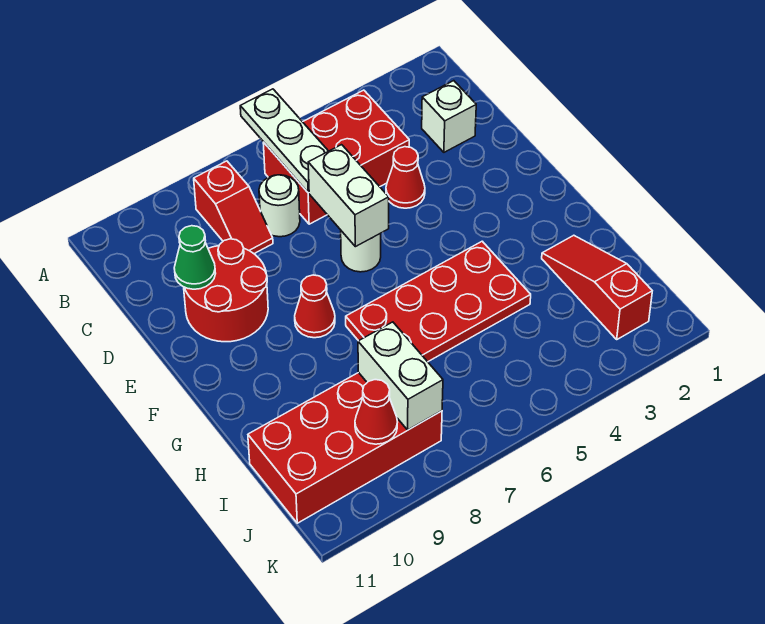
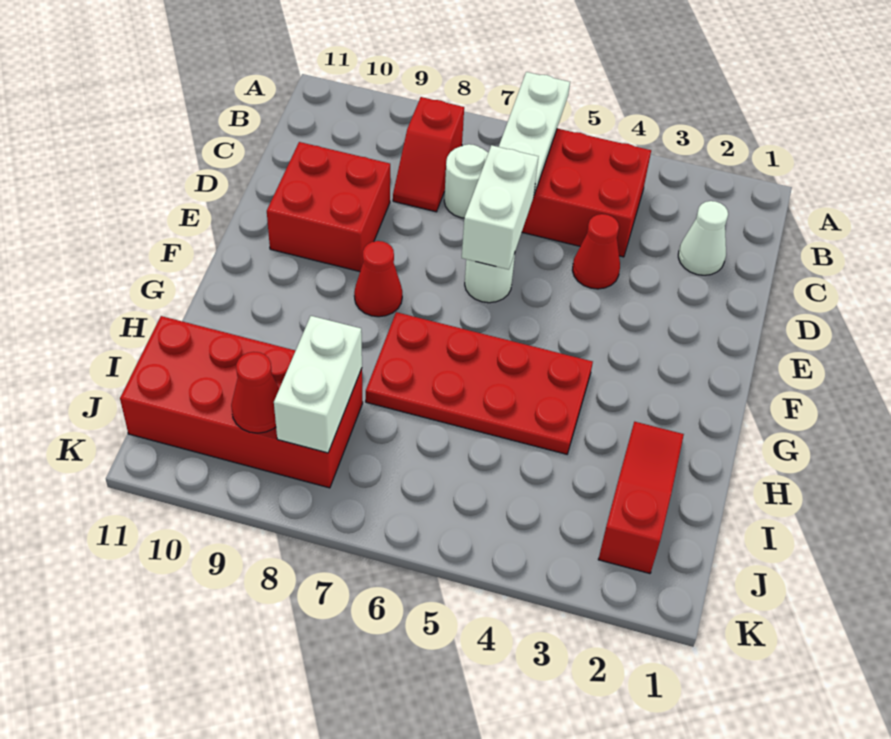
white 1x1 brick [422,81,476,152] -> white 1x1 cone [678,201,728,275]
red 2x2 round brick [184,239,268,342] -> red 2x2 brick [267,142,390,272]
green 1x1 cone [174,226,216,289] -> none

